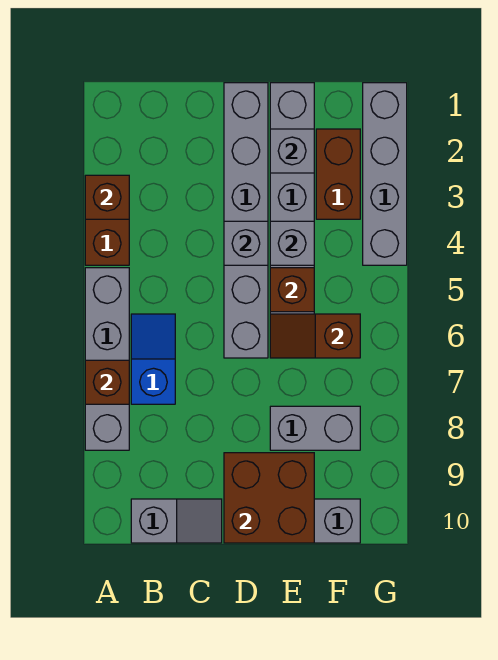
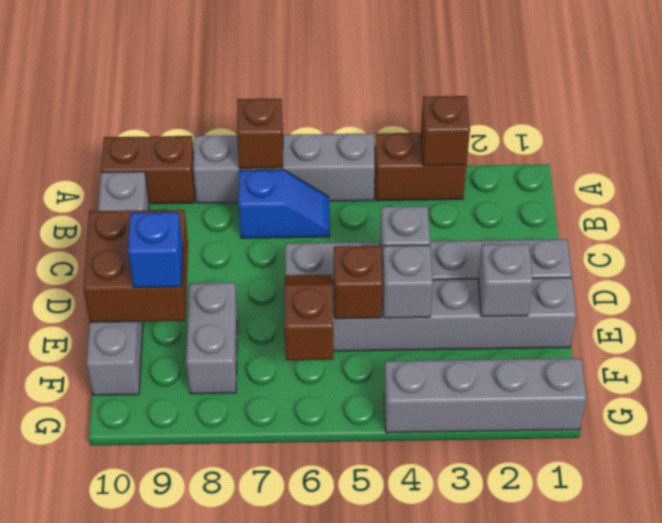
none -> blue 1x1 brick [128,212,183,287]
brown 1x2 brick [316,129,360,219] -> brown 1x2 brick moved to [101,136,195,204]

